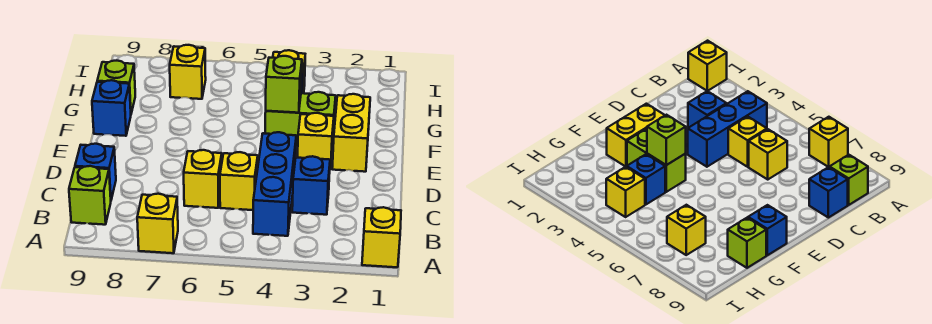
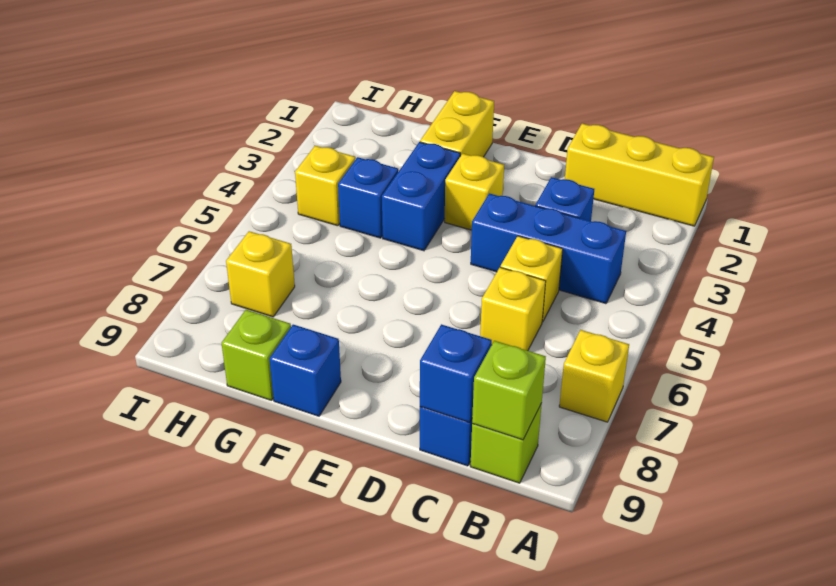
yellow 1x1 brick [362,207,401,267] -> yellow 1x3 brick [565,124,714,226]
none -> blue 1x1 brick [420,324,492,423]
yellow 1x2 brick [332,94,370,172] -> yellow 1x2 brick turned to [420,91,494,157]
lime 1x2 brick [265,92,336,146] -> blue 1x2 brick [382,142,460,251]
lime 1x1 brick [266,56,302,113] -> lime 1x1 brick moved to [472,341,546,440]

